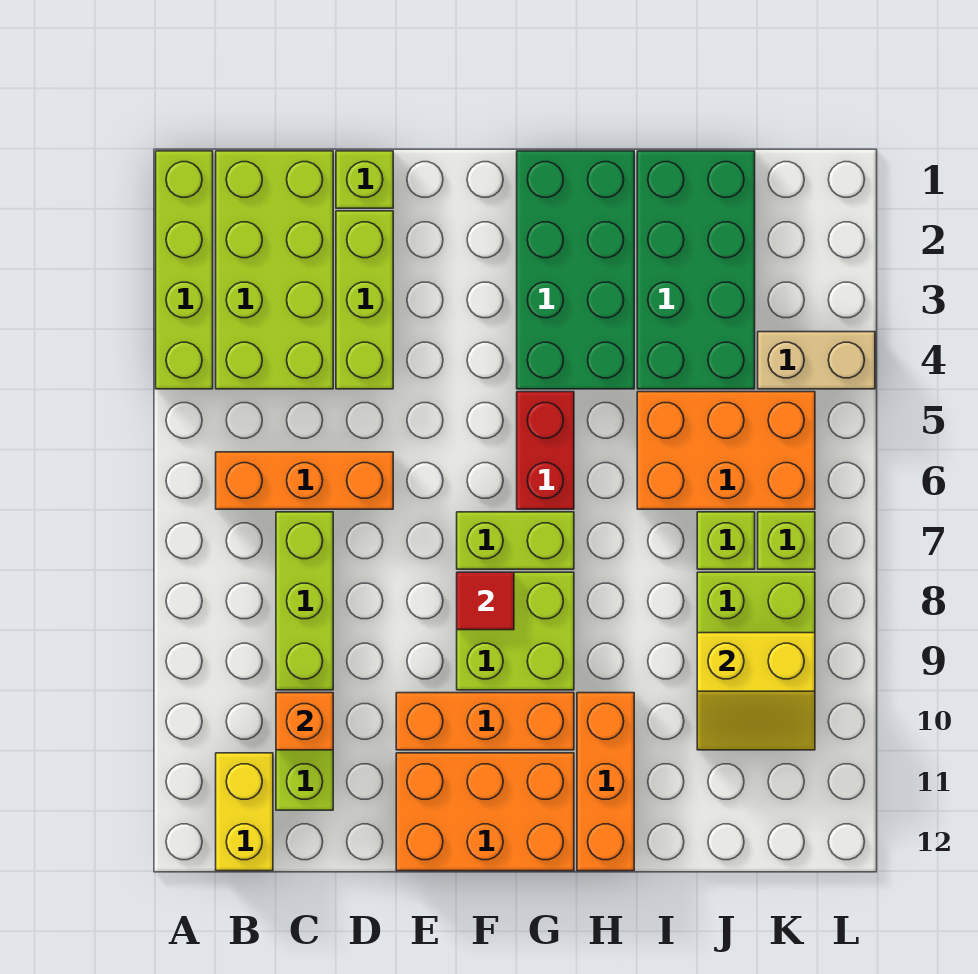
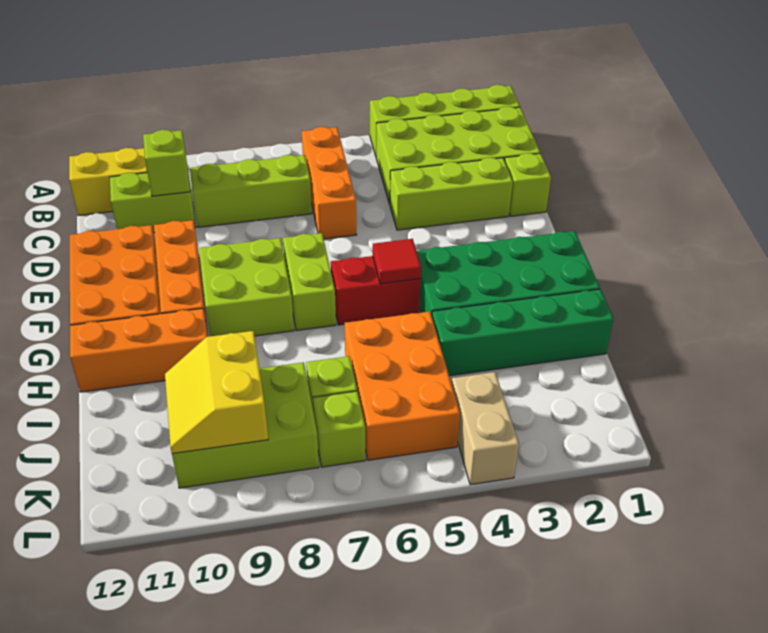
orange 1x1 brick [276,693,333,750] -> lime 1x1 brick [143,130,190,196]
red 1x1 tile [457,572,514,630] -> red 1x1 tile moved to [373,239,421,284]
green 2x4 brick [637,151,755,389] -> green 1x4 brick [432,289,614,376]

